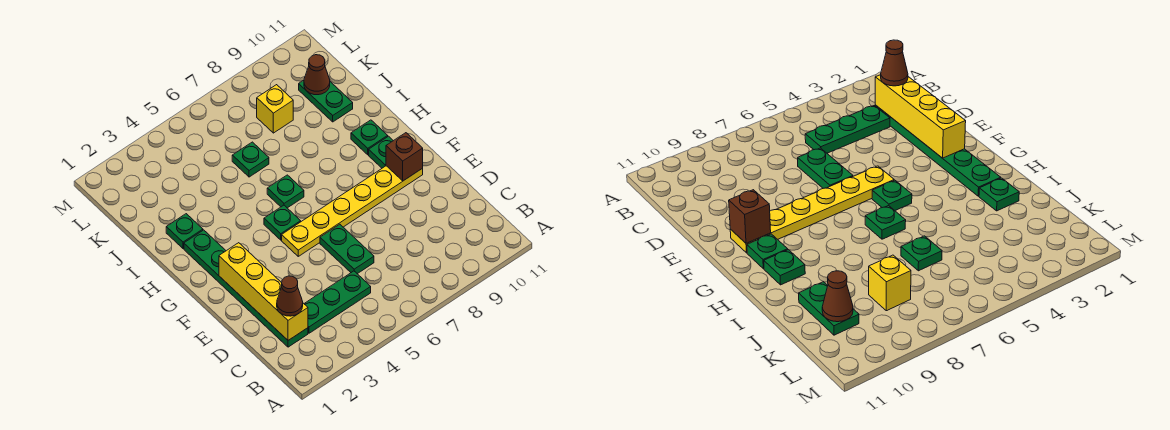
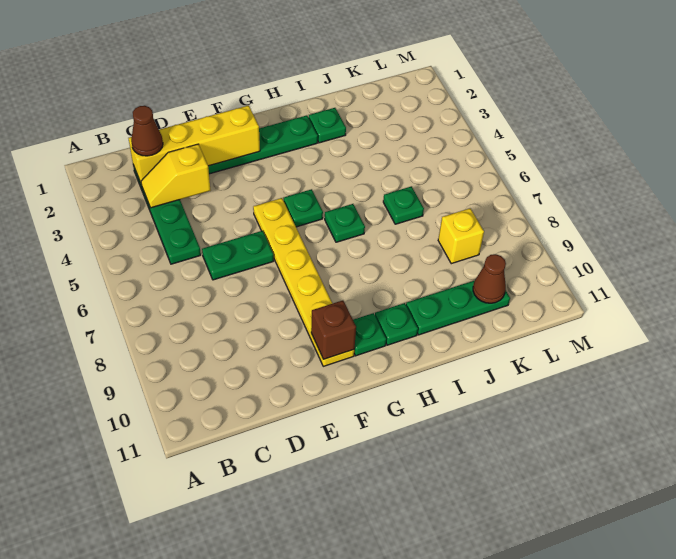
none -> yellow 1x2 slope [141,144,211,208]
green 1x2 plate [299,80,353,122] -> green 1x3 plate [406,281,510,335]

